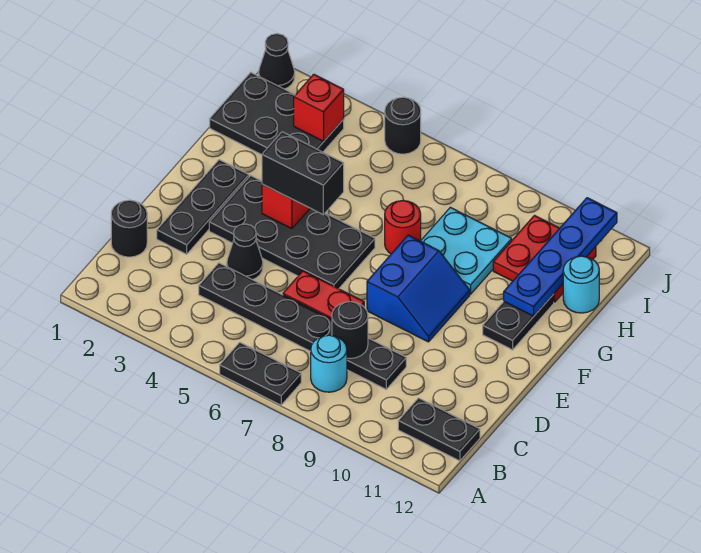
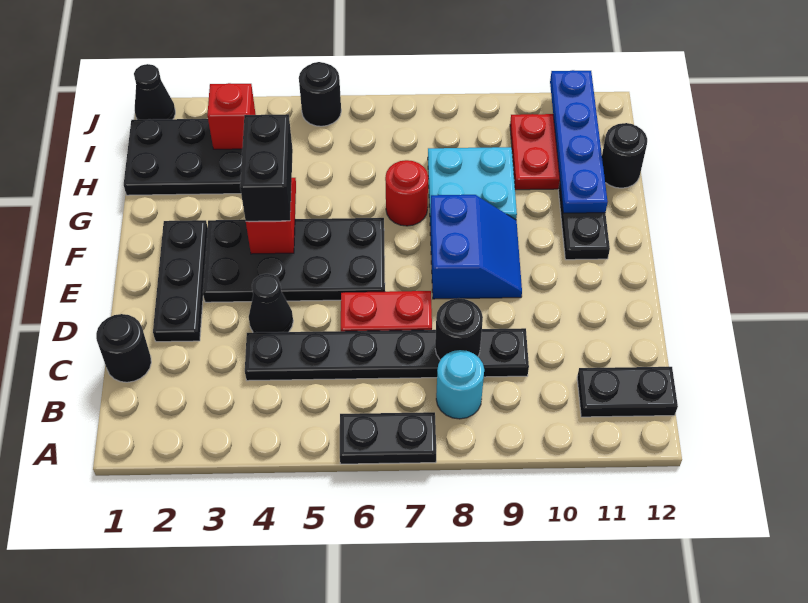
black 1x2 brick [262,132,344,215] -> black 1x2 brick turned to [240,114,293,221]
cyan 1x1 round brick [563,256,599,313] -> black 1x1 round brick [602,123,647,188]

